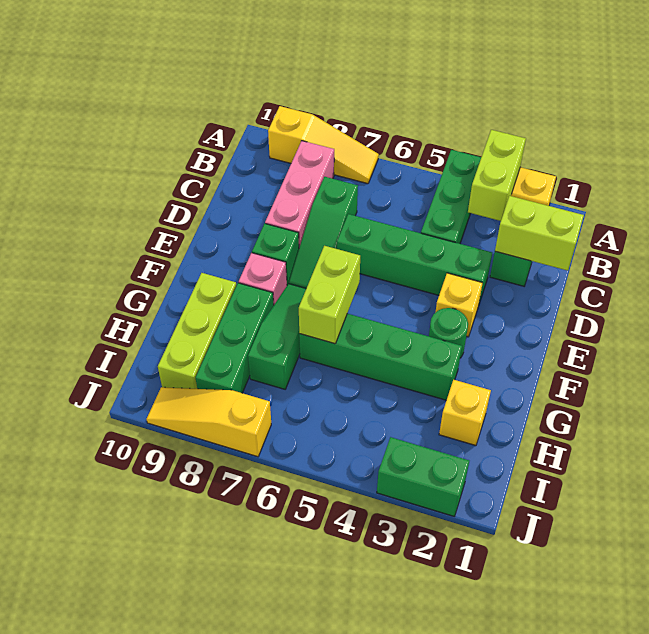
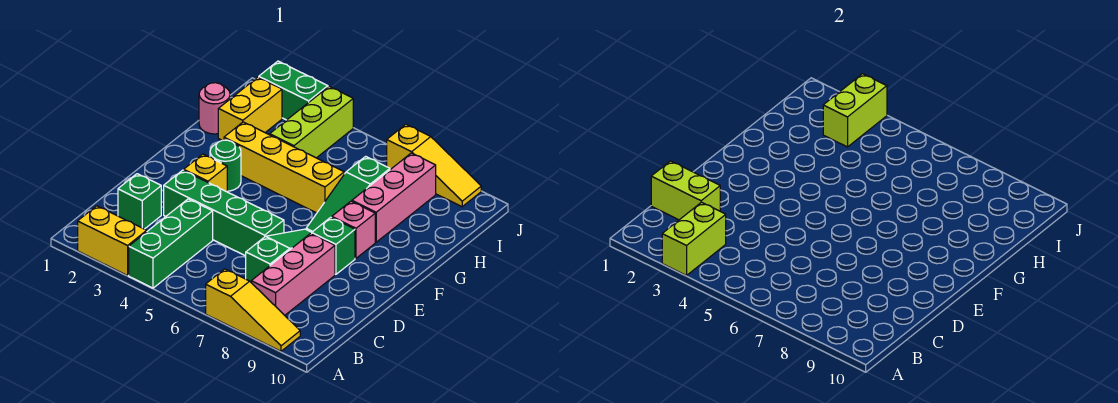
yellow 1x3 slope [268,106,379,184] -> yellow 1x3 slope turned to [206,269,300,351]
lime 1x2 brick [299,246,360,344] -> lime 1x2 brick moved to [823,74,887,147]
green 1x4 brick [299,314,462,400] -> yellow 1x4 brick [224,122,344,213]
green 1x3 brick [196,283,274,393] -> pink 1x3 brick [352,153,436,242]
lime 1x3 brick [158,273,236,389] -> lime 1x3 brick moved to [270,86,353,158]
none -> pink 1x1 round brick [199,83,230,134]
yellow 1x1 brick [439,380,491,446] -> yellow 1x2 brick [218,77,282,140]

